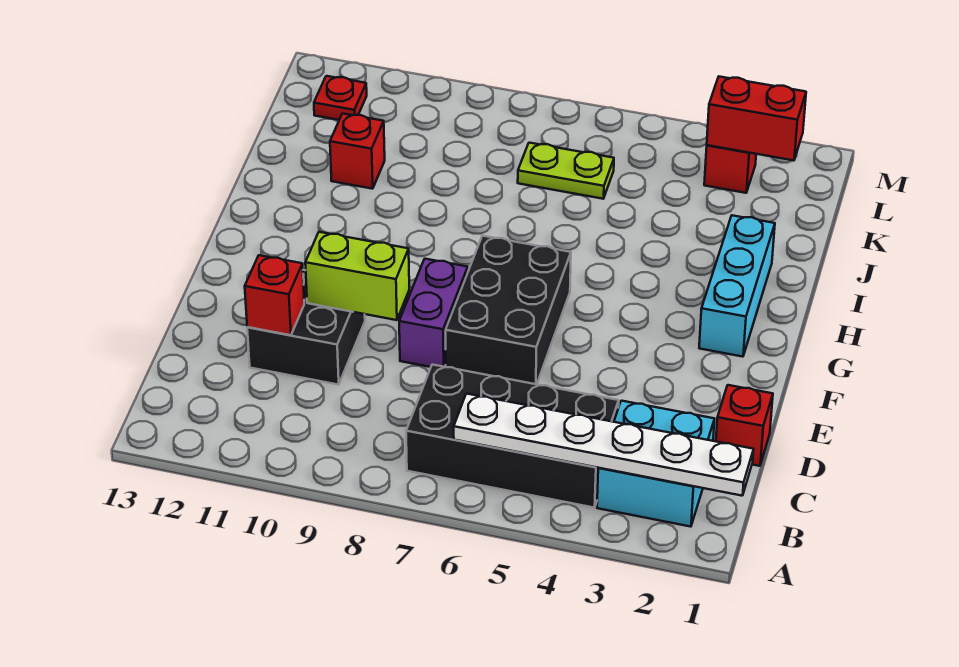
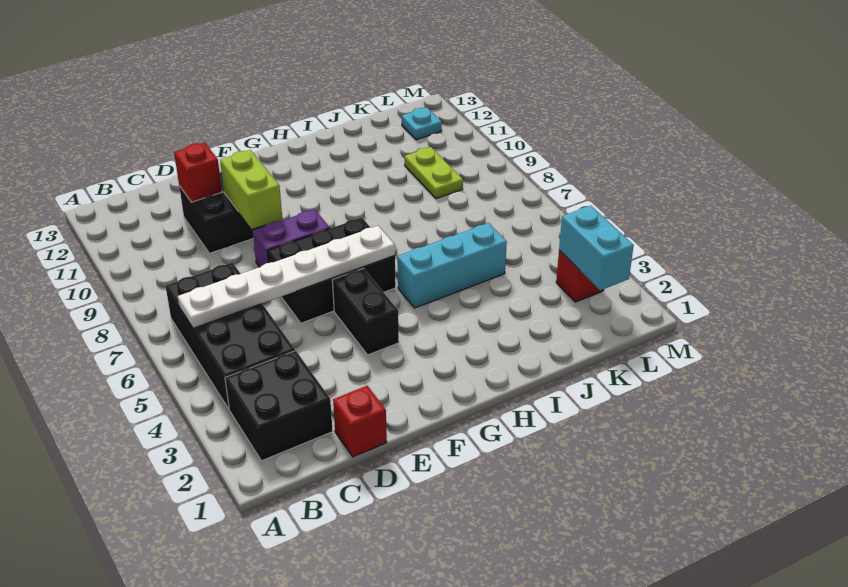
white 1x6 plate [454,394,754,496] -> white 1x6 plate turned to [178,226,395,328]
cyan 2x2 brick [597,401,715,527] -> black 2x2 brick [225,351,333,461]
none -> black 1x2 brick [332,268,399,355]
cyan 1x3 brick [699,215,775,357] -> cyan 1x3 brick moved to [397,223,507,308]
red 1x1 brick [330,113,385,189] -> none
lime 1x2 plate [518,143,614,199] -> lime 1x2 plate moved to [405,147,463,199]
red 1x2 brick [707,77,806,160] -> cyan 1x2 brick [559,206,634,290]
red 1x1 plate [314,76,367,120] -> cyan 1x1 plate [402,107,442,140]

